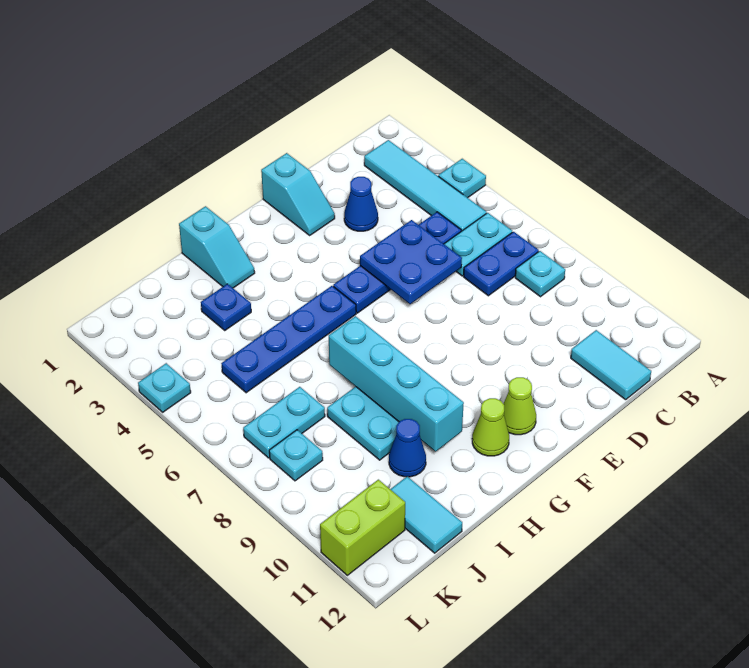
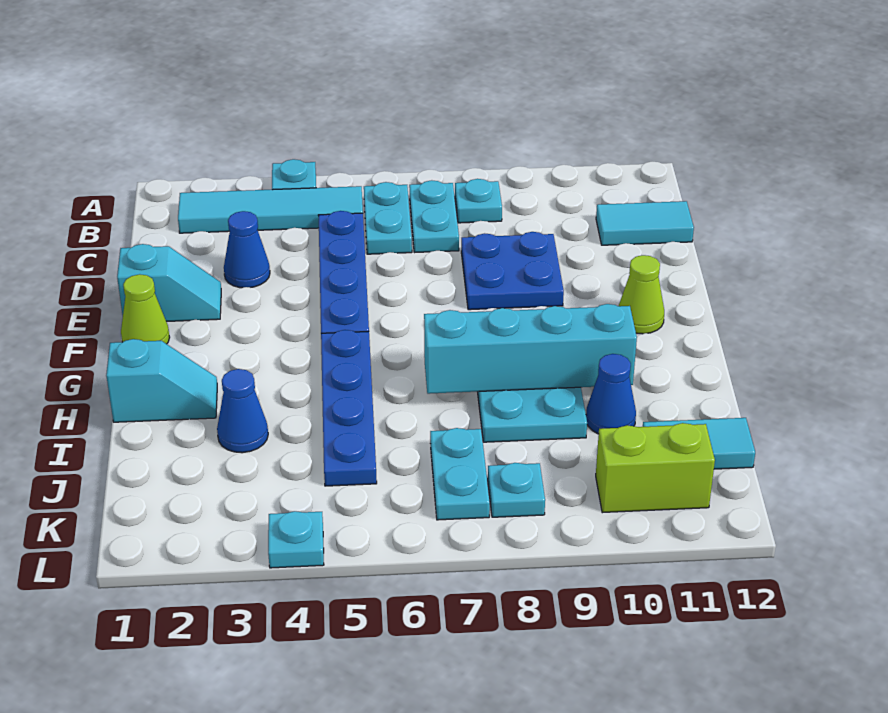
blue 1x2 plate [463,232,539,296] -> cyan 1x2 plate [409,180,459,253]
blue 2x2 plate [360,220,462,304] -> blue 2x2 plate moved to [461,232,564,310]
lime 1x1 cone [472,398,509,456] -> lime 1x1 cone moved to [121,274,170,344]
blue 1x1 plate [201,284,251,330] -> blue 1x1 cone [217,369,268,453]
lime 1x2 brick [320,480,405,575] -> lime 1x2 brick turned to [596,423,715,513]

